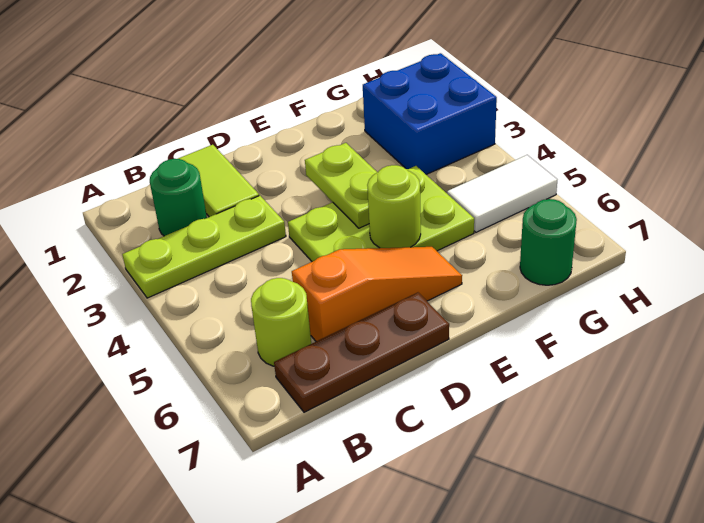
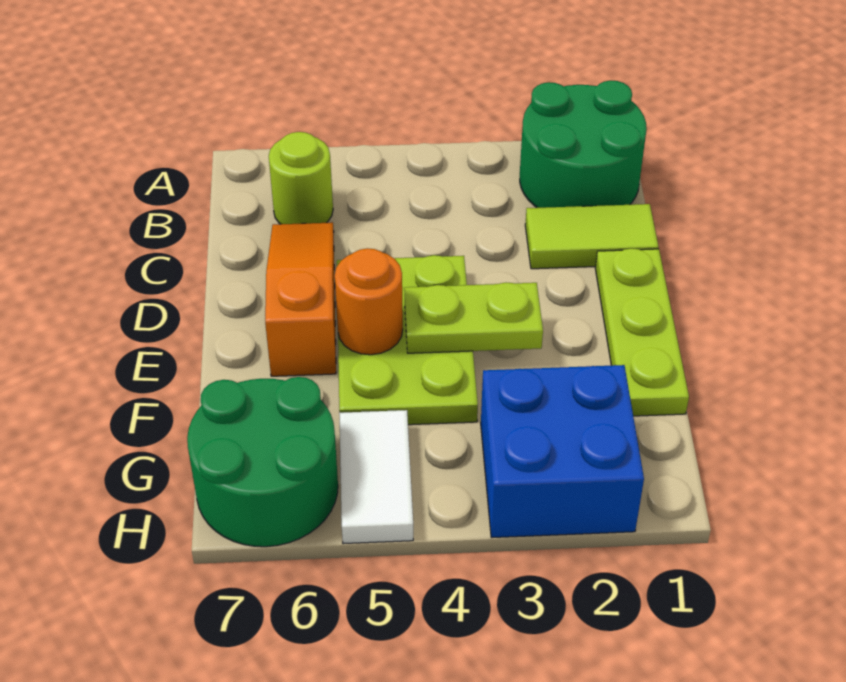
lime 1x3 plate [122,196,286,298] -> lime 1x3 plate moved to [595,248,689,416]
green 1x1 round brick [150,159,207,236] -> green 2x2 round brick [520,81,647,208]
brown 1x3 plate [274,293,449,412] -> none
orange 1x3 slope [292,247,462,341] -> orange 1x3 slope turned to [265,222,336,376]
lime 1x1 round brick [367,165,421,248] -> orange 1x1 round brick [335,248,403,355]
green 1x1 round brick [520,199,577,285] -> green 2x2 round brick [187,377,338,547]

